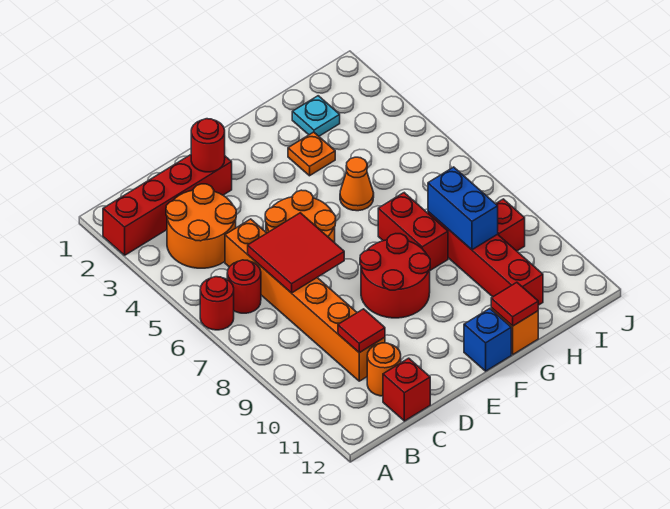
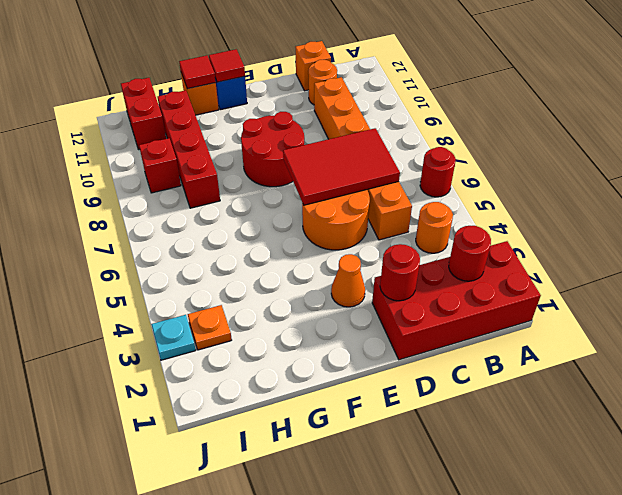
red 1x4 brick [103,155,232,255] -> red 2x4 brick [372,241,541,360]
orange 2x2 round brick [166,184,236,268] -> orange 1x1 round brick [416,202,453,253]
red 1x1 round brick [227,260,261,313] -> red 1x1 round brick moved to [449,226,491,281]
red 2x2 tile [248,213,344,293] -> red 2x3 tile [283,128,400,205]
red 1x1 tile [338,309,385,353] -> red 1x1 tile moved to [209,49,245,82]
red 1x1 brick [383,358,430,421] -> orange 1x1 brick [295,41,331,91]
orange 1x1 plate [288,132,335,176] -> orange 1x1 plate moved to [188,305,232,350]
orange 1x1 cone [340,157,374,211] -> orange 1x1 cone moved to [331,254,365,307]
red 1x2 brick [378,193,448,270] -> red 1x2 brick moved to [121,78,166,150]
cyan 1x1 plate [292,96,340,136] -> cyan 1x1 plate moved to [151,315,196,360]
blue 1x2 brick [428,167,498,250] -> none

